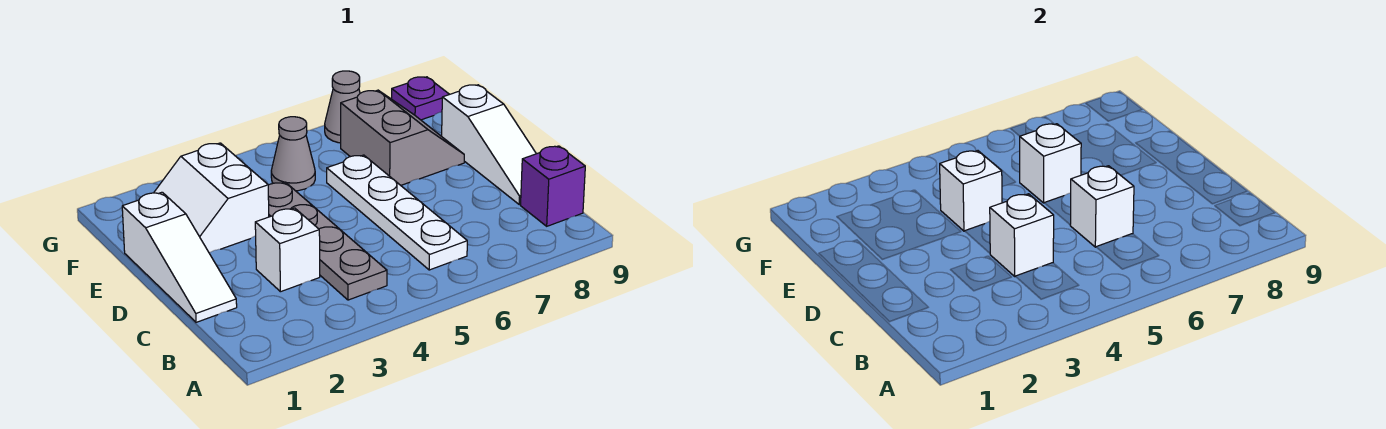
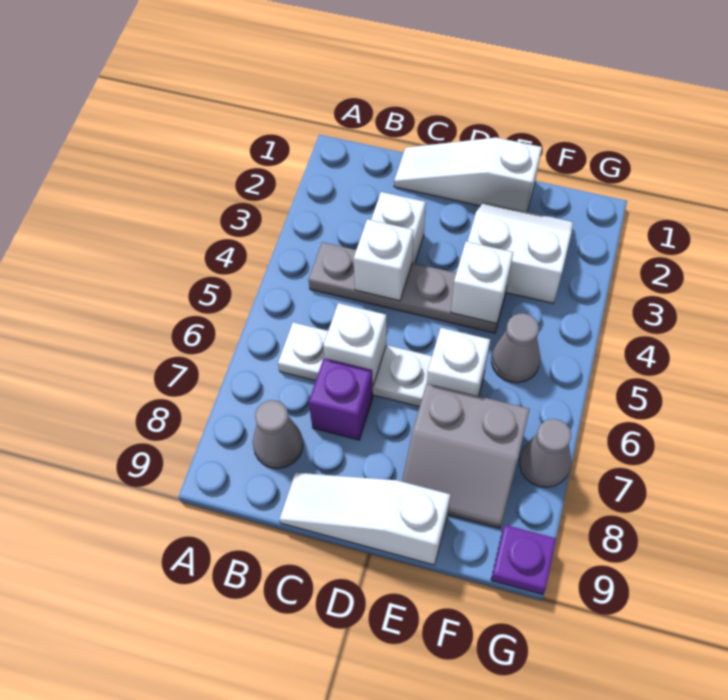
none -> grey 1x1 cone [253,400,303,468]
purple 1x1 brick [521,146,585,226] -> purple 1x1 brick moved to [309,358,373,440]

